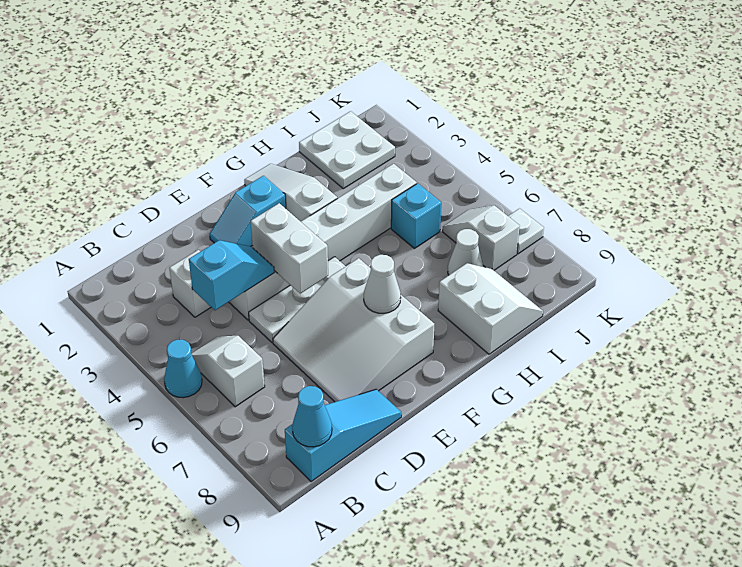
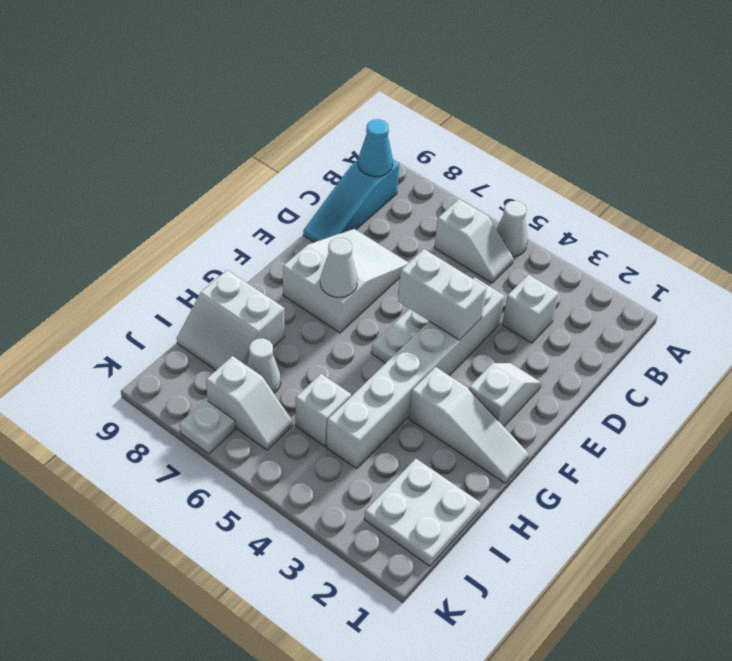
cyan 1x1 cone [164,340,202,398] -> white 1x1 cone [496,201,528,257]
cyan 1x2 slope [189,240,274,310] -> none
white 3x3 slope [273,258,434,402] -> white 2x3 slope [283,229,409,333]
cyan 1x2 slope [210,176,286,246] -> white 1x2 slope [469,363,541,426]
cyan 1x1 brick [391,183,441,248] -> white 1x1 brick [295,374,351,446]

